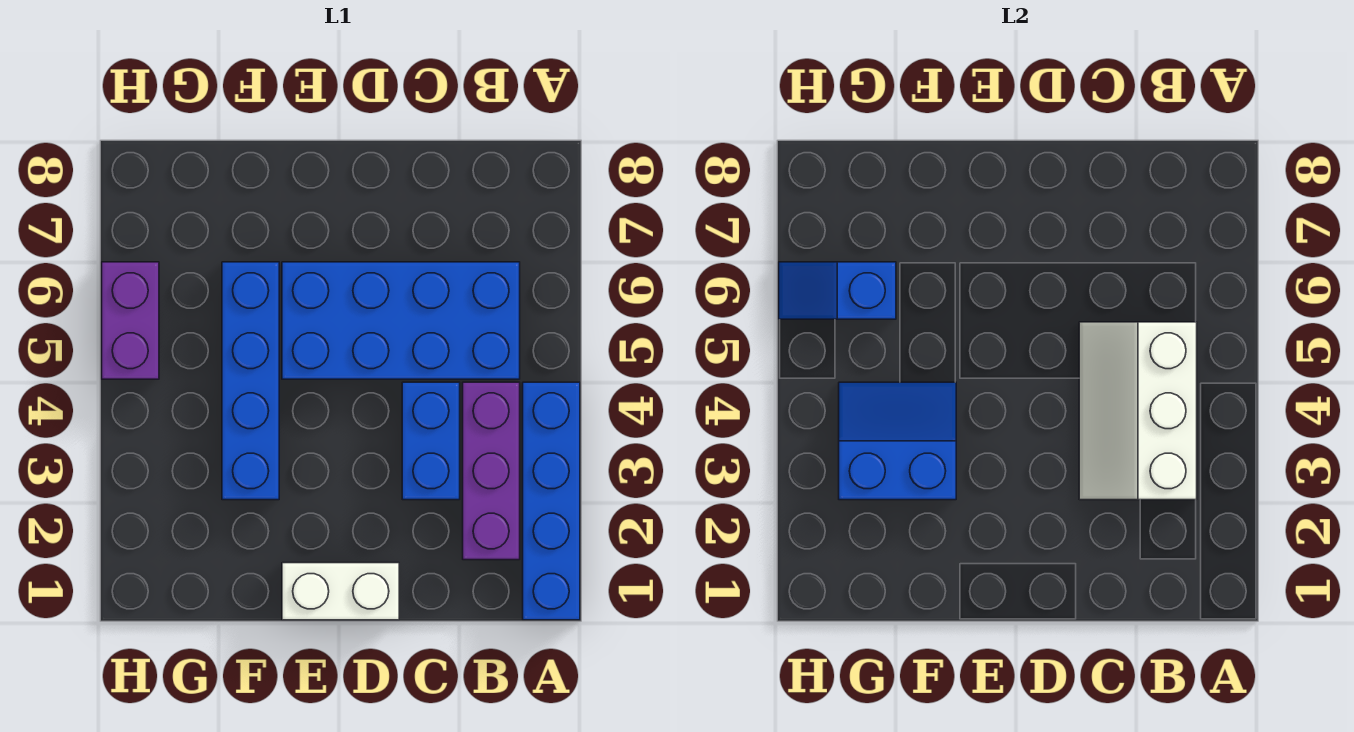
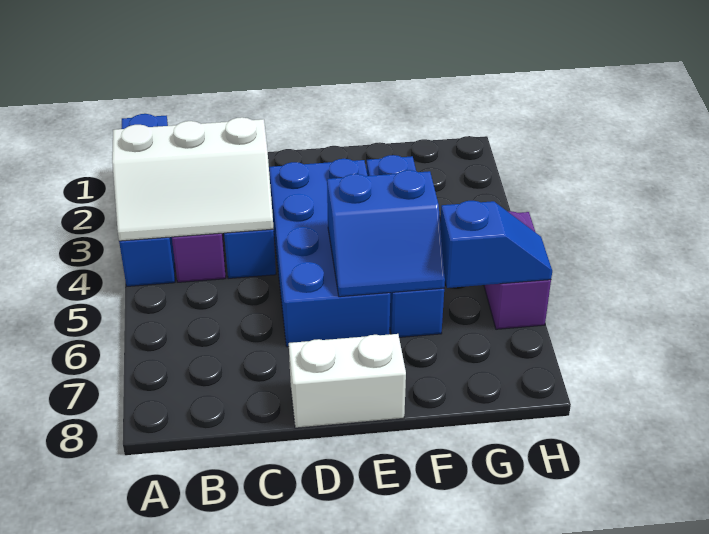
white 2x3 slope [1079,322,1197,500] -> white 2x3 slope turned to [112,117,274,241]
blue 2x4 brick [282,262,520,379] -> blue 2x4 brick turned to [269,159,390,347]
white 1x2 brick [282,563,399,620] -> white 1x2 brick moved to [289,334,406,428]
blue 2x2 slope [839,382,956,500] -> blue 2x2 slope moved to [327,170,445,297]

